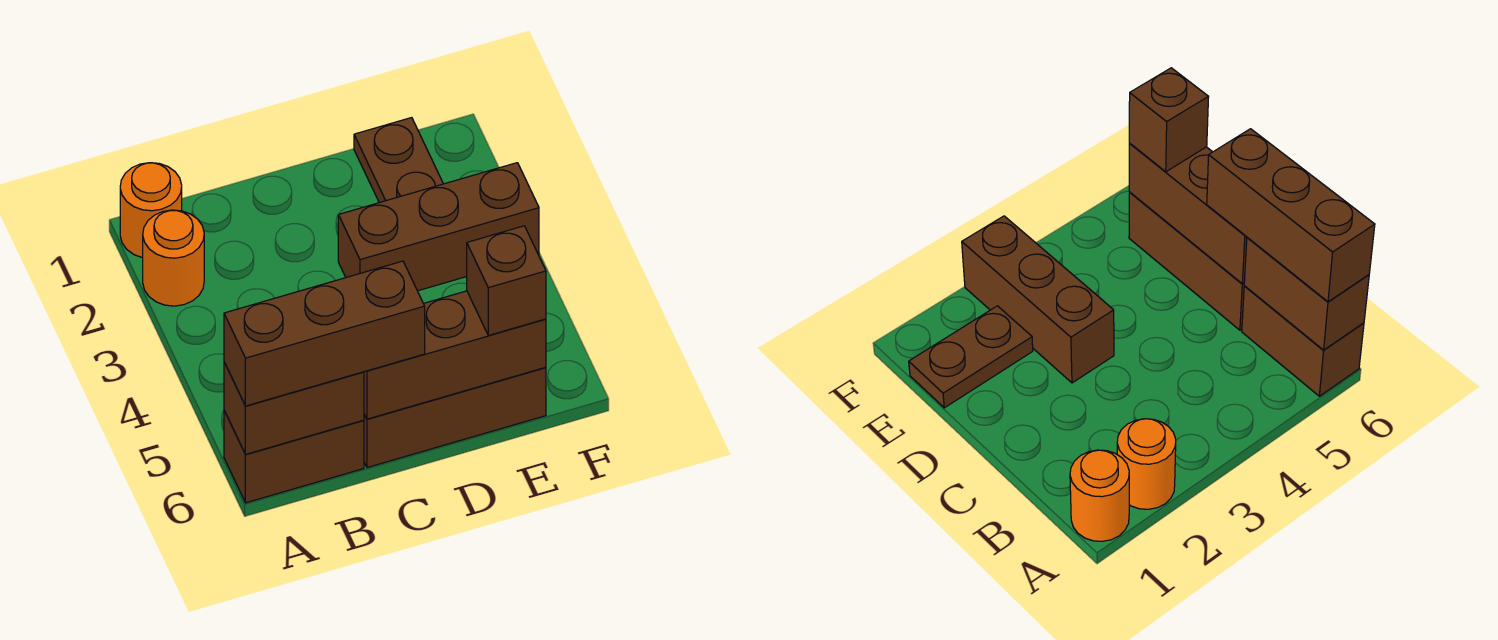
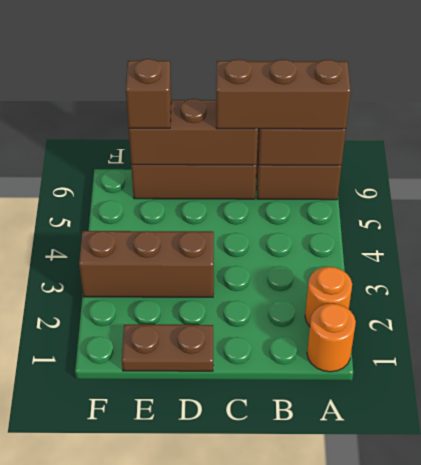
brown 1x2 plate [354,118,443,203] -> brown 1x2 plate turned to [122,325,213,371]

